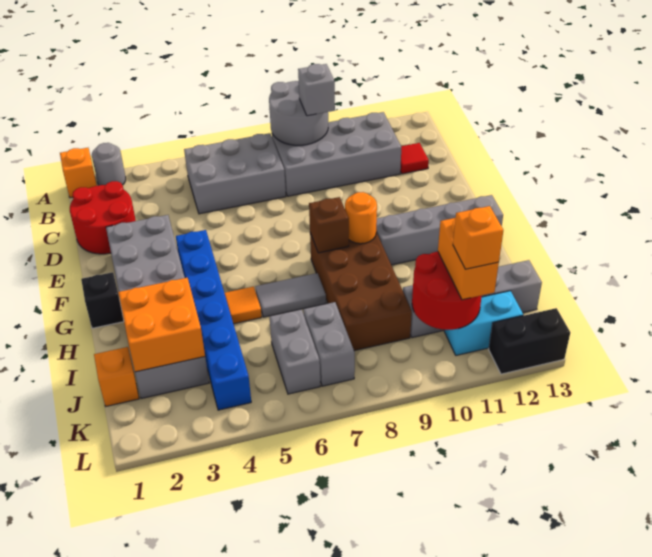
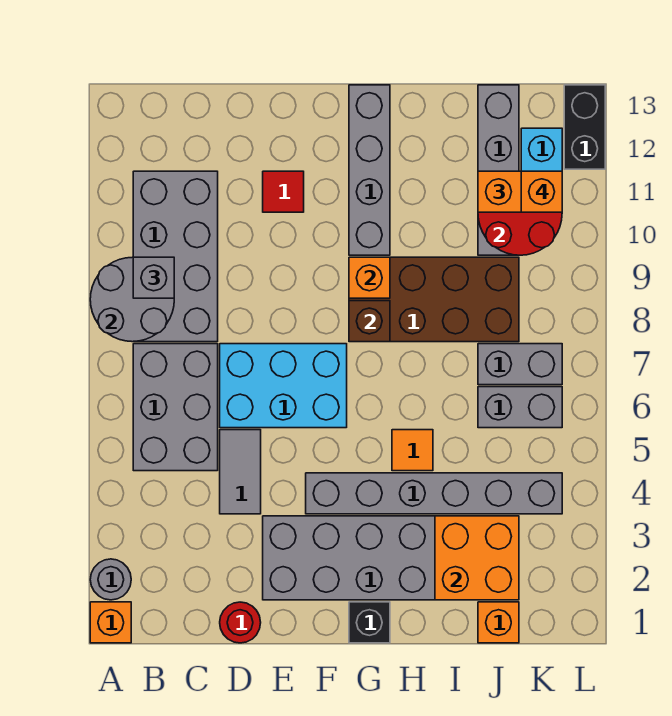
red 2x2 round brick [70,181,136,254] -> red 1x1 round brick [220,602,261,643]
red 1x1 tile [400,143,429,174] -> red 1x1 tile moved to [263,171,304,212]
none -> cyan 2x3 brick [220,344,347,428]
blue 1x6 brick [176,230,251,410] -> grey 1x6 brick [306,473,562,514]
orange 1x1 round brick [345,192,377,244] -> orange 1x1 brick [349,257,390,298]
grey 1x2 tile [255,273,326,317] -> grey 1x2 tile moved to [220,430,261,514]

